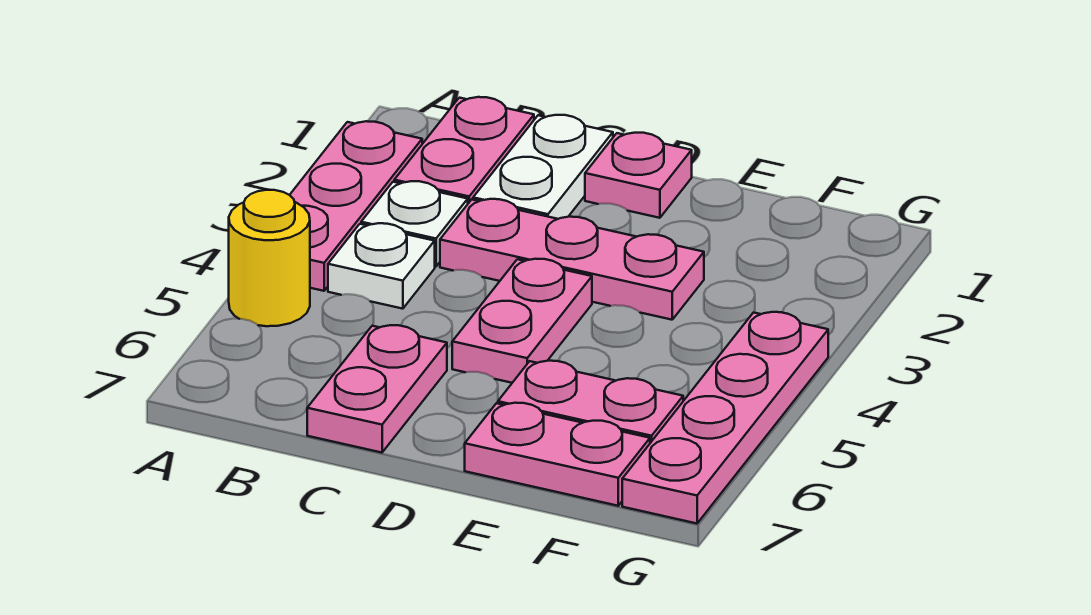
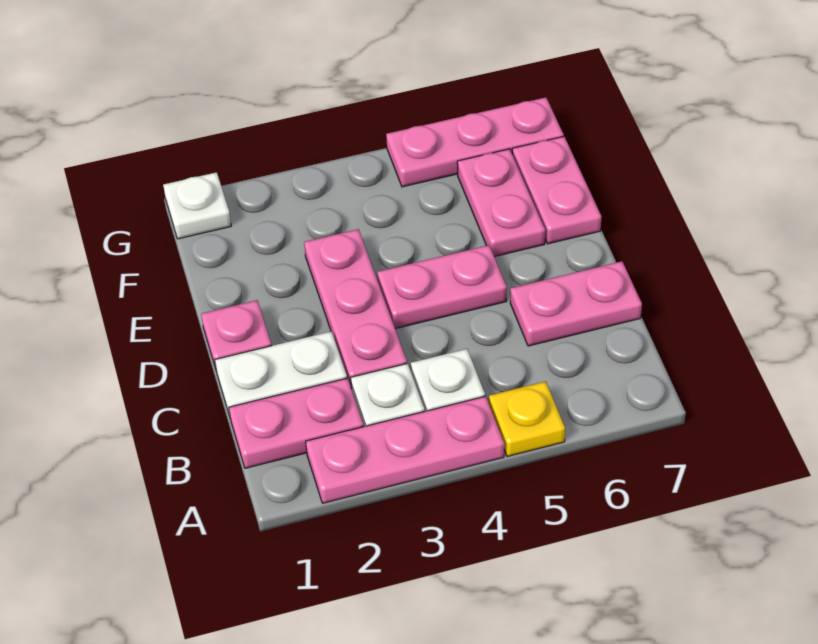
yellow 1x1 round brick [229,190,310,326] -> yellow 1x1 plate [489,381,565,457]
none -> white 1x1 plate [163,172,231,239]
pink 1x4 plate [622,312,828,523] -> pink 1x3 plate [386,97,564,187]

